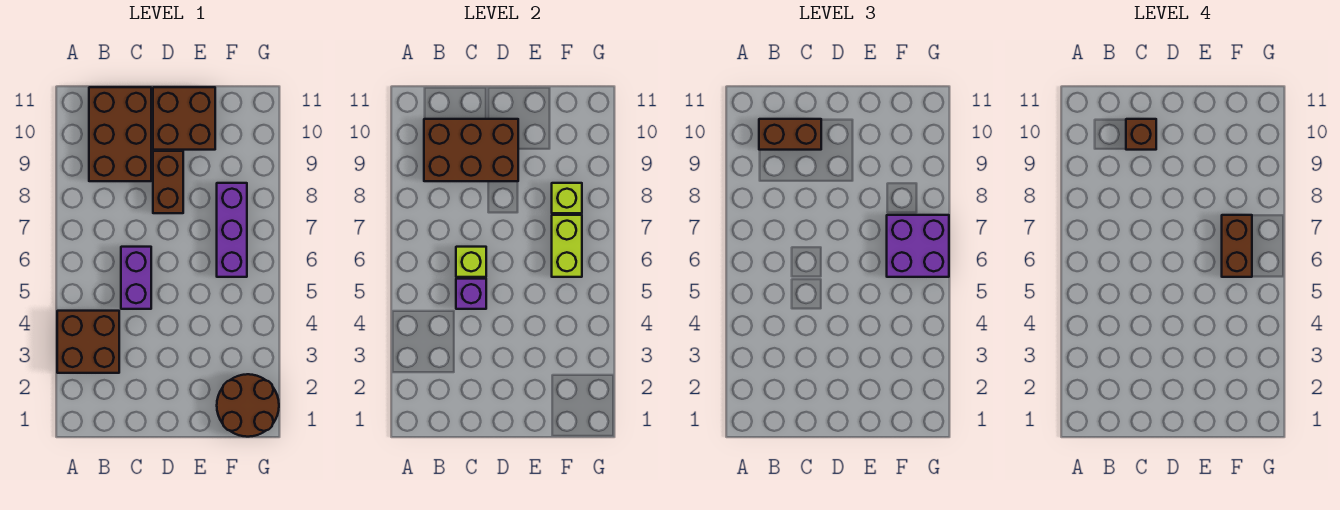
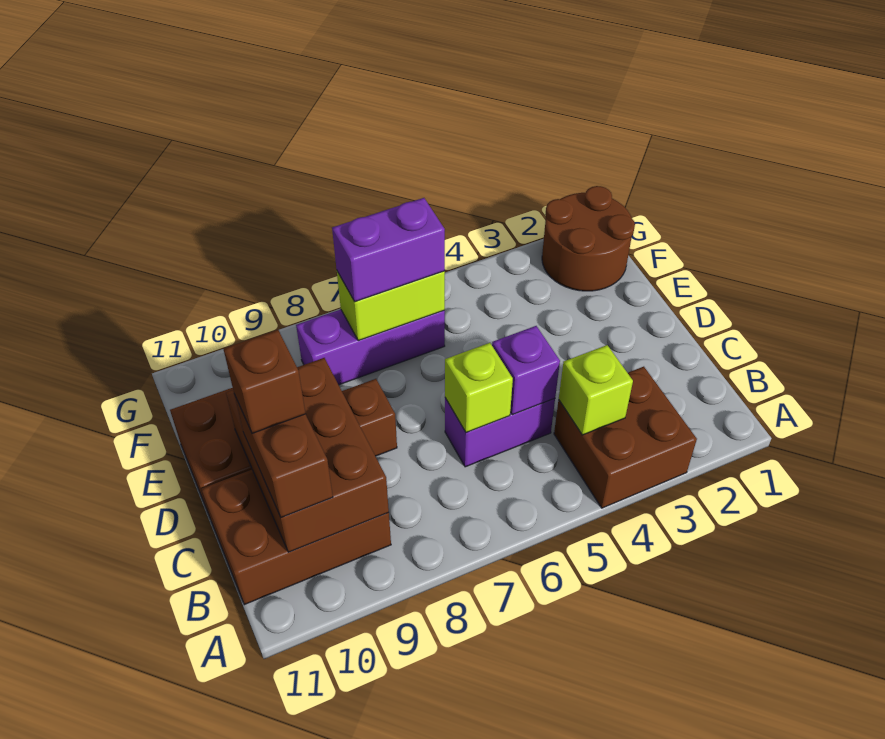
purple 2x2 brick [887,215,949,277] -> purple 1x2 brick [332,198,445,302]
brown 1x2 brick [1222,215,1252,277] -> none
lime 1x1 brick [552,183,582,213] -> lime 1x1 brick moved to [559,345,633,435]

